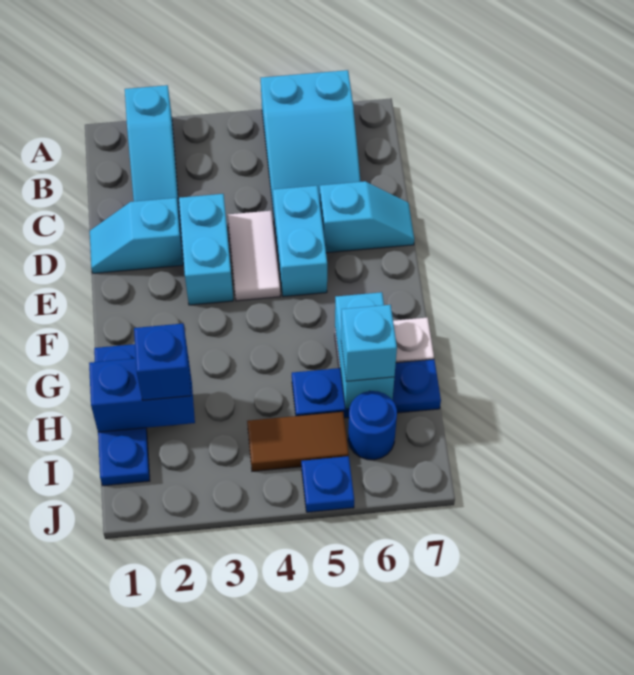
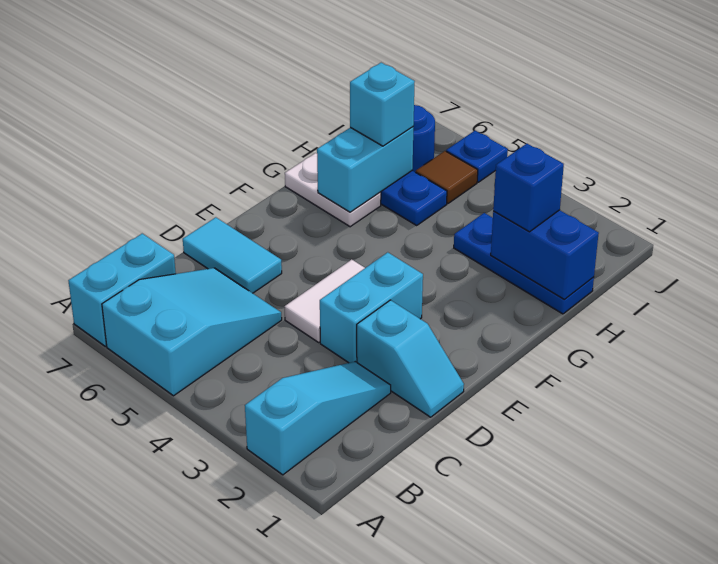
cyan 1x2 brick [273,186,327,297] -> cyan 1x2 brick moved to [68,234,176,346]
cyan 1x2 slope [320,181,414,253] -> cyan 1x2 tile [183,217,282,293]
blue 1x3 plate [94,344,150,486] -> blue 1x3 plate turned to [454,213,594,314]
brown 1x2 tile [247,412,349,471] -> brown 1x1 tile [416,151,478,204]

